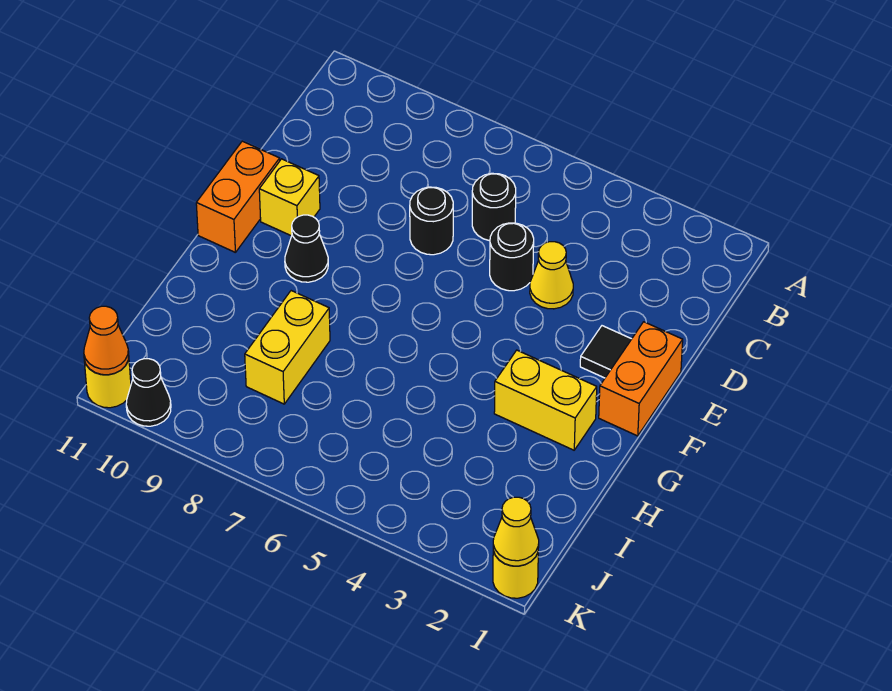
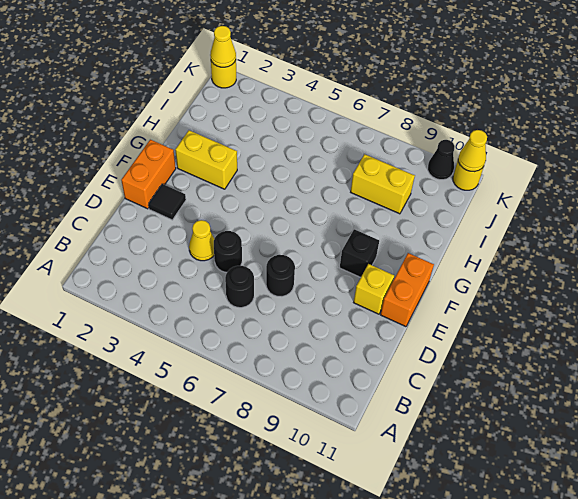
black 1x1 cone [285,215,328,282] -> black 1x1 brick [340,229,379,277]
yellow 1x2 brick [245,291,330,404] -> yellow 1x2 brick turned to [351,154,415,214]
orange 1x1 cone [84,306,129,375] -> yellow 1x1 cone [458,130,487,172]

